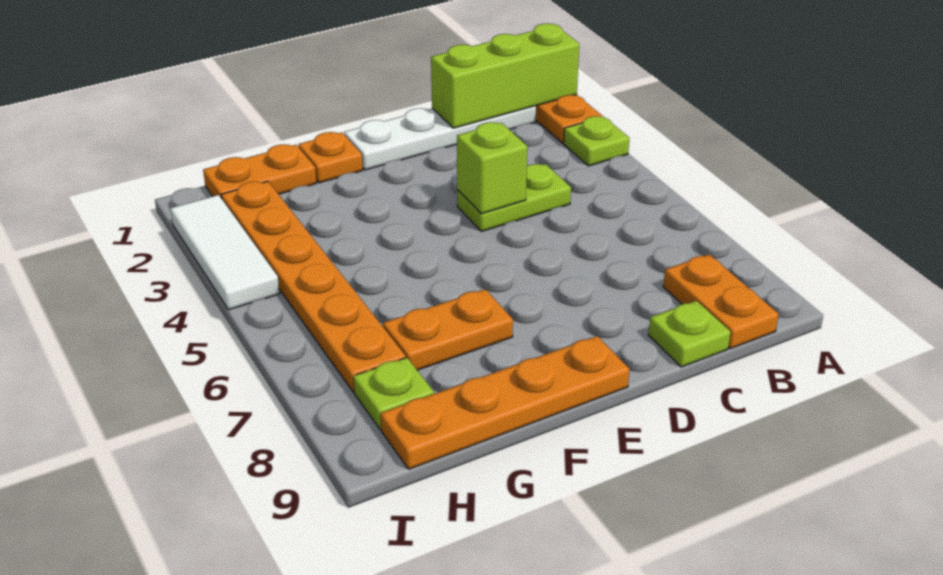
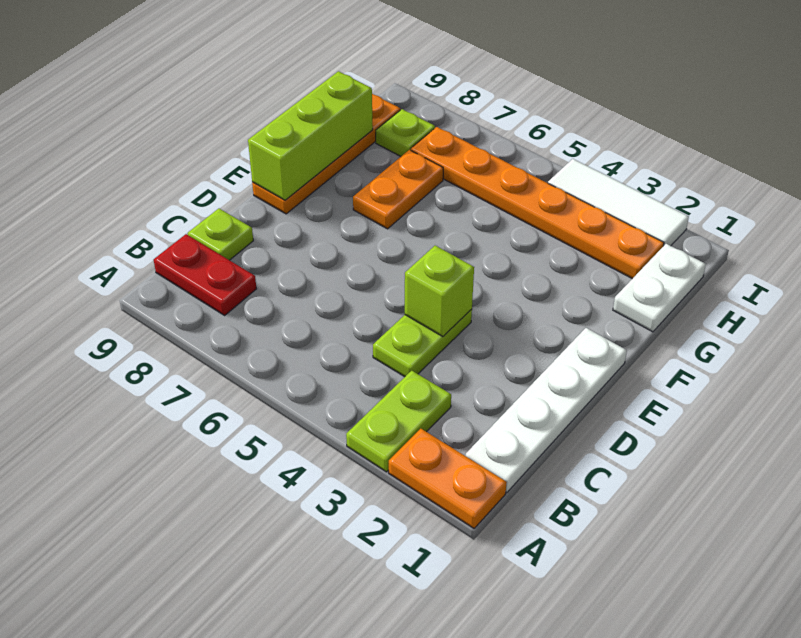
lime 1x3 brick [431,23,579,128] -> lime 1x3 brick moved to [248,71,373,200]
lime 1x1 plate [564,116,629,166] -> lime 1x2 plate [346,371,451,472]
orange 1x2 plate [663,254,779,349] -> red 1x2 plate [154,234,256,315]
orange 1x1 plate [298,132,363,183] -> none
orange 1x2 plate [203,144,316,199] -> white 1x2 plate [613,244,706,332]

